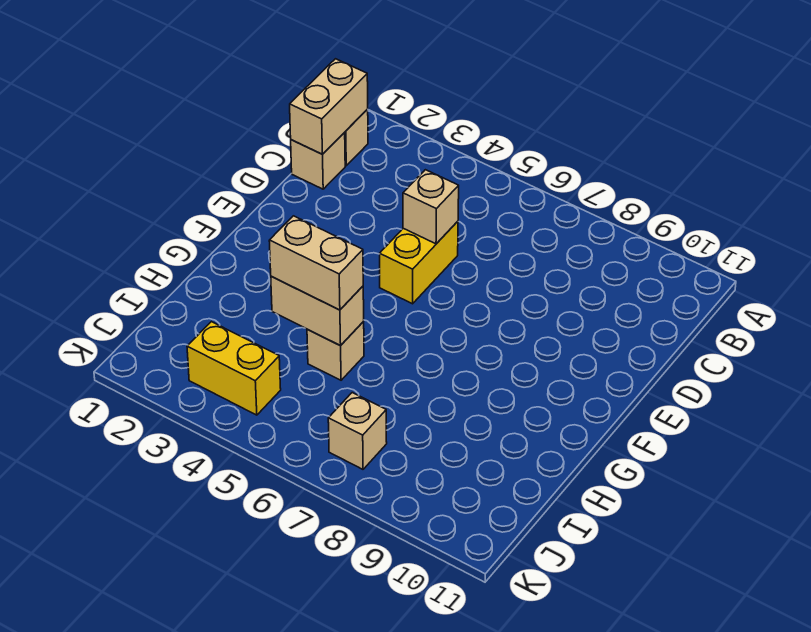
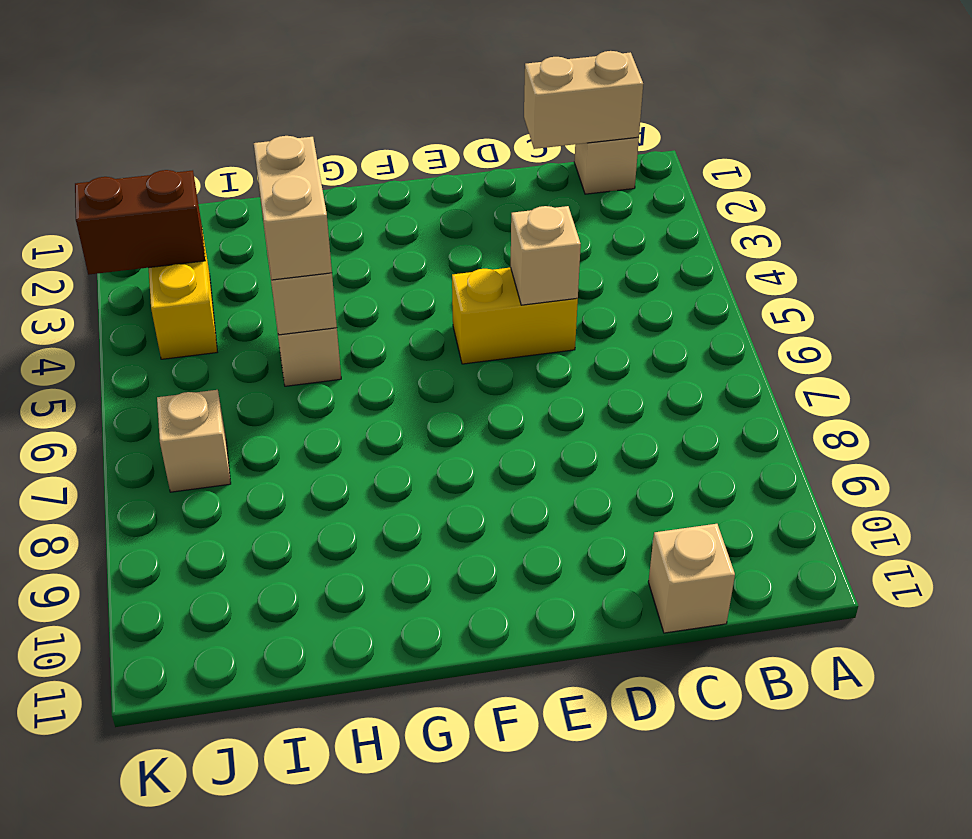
tan 1x1 brick [291,133,345,189] -> tan 1x1 brick moved to [648,524,735,633]
none -> brown 1x2 brick [75,170,205,275]

